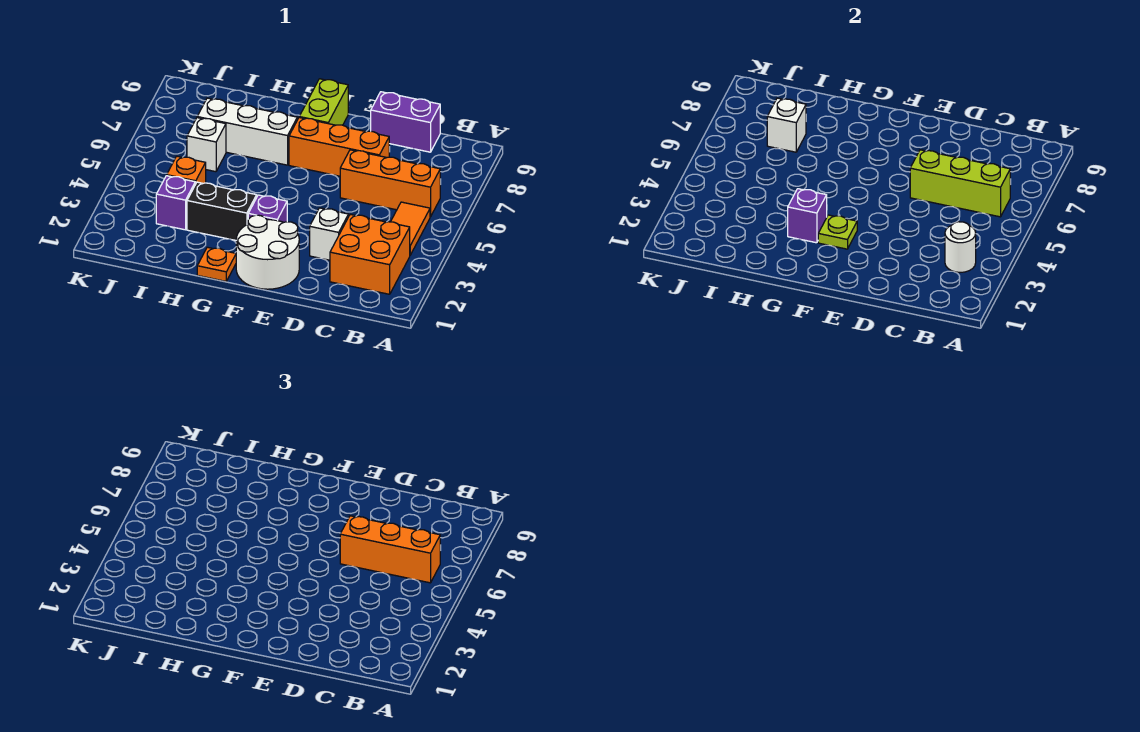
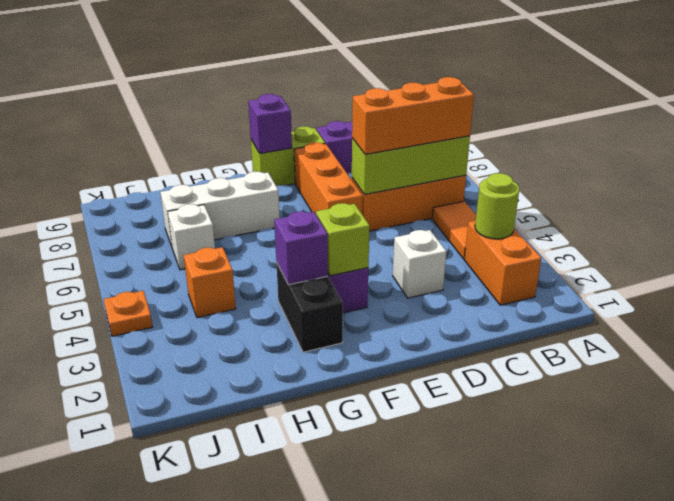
orange 2x2 brick [330,214,410,294] -> orange 1x2 brick [464,220,541,305]
white 1x1 round brick [945,222,976,272] -> lime 1x1 round brick [475,173,519,239]
orange 1x3 brick [289,118,389,176] -> orange 1x3 brick turned to [294,142,363,214]
white 2x2 round brick [236,215,299,289] -> none
lime 1x1 plate [818,215,857,249] -> lime 1x1 brick [316,203,370,276]
lime 1x2 brick [299,79,348,125] -> lime 1x2 brick turned to [251,126,325,186]
orange 1x1 plate [197,247,236,281] -> orange 1x1 plate moved to [104,291,153,336]
black 1x2 brick [187,182,257,240] -> black 1x2 brick turned to [276,262,343,352]
purple 1x1 brick [156,176,195,230] -> purple 1x1 brick moved to [248,94,292,153]
white 1x1 brick [767,98,806,152] -> none

